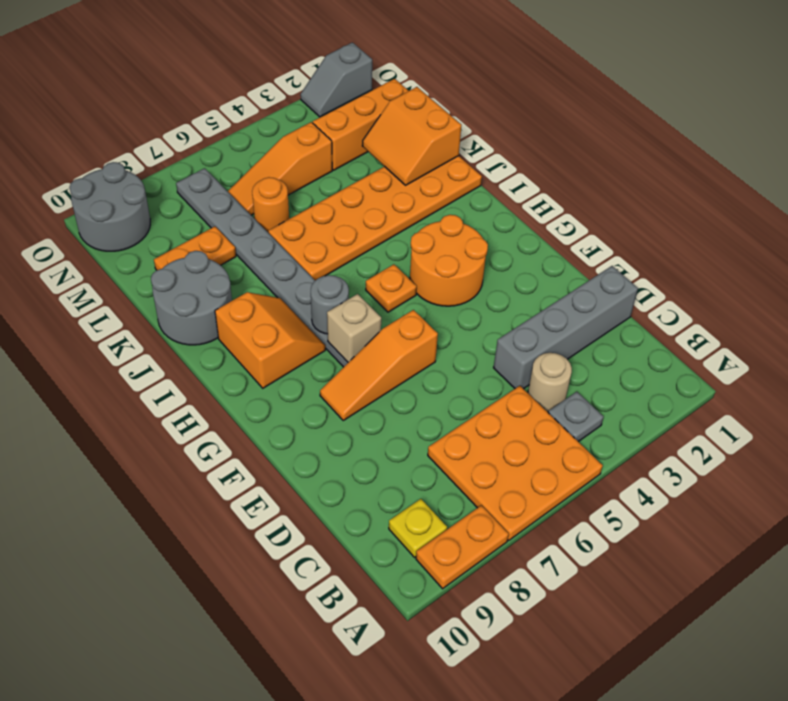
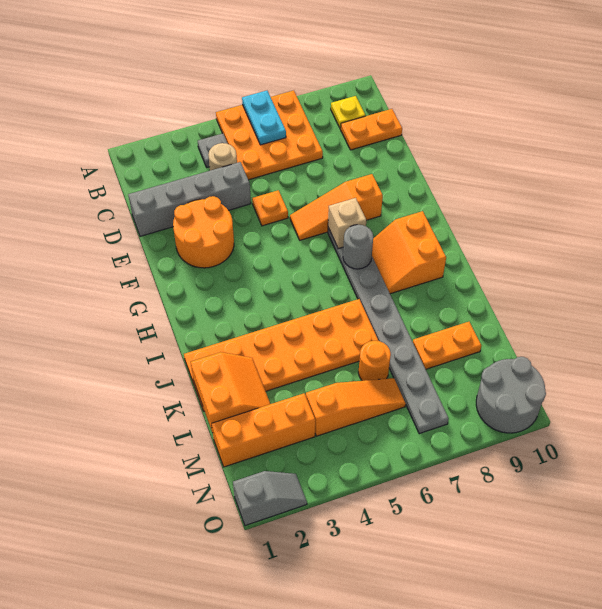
none -> cyan 1x2 plate [242,91,286,145]
orange 1x2 plate [416,505,509,589] -> orange 1x2 plate moved to [341,109,402,150]
orange 1x3 slope [320,310,438,420] -> orange 1x3 slope turned to [290,174,383,240]
orange 2x2 round brick [410,215,488,306] -> orange 2x2 round brick moved to [173,196,234,268]
orange 1x1 plate [366,264,417,312] -> orange 1x1 plate moved to [252,190,288,226]
grey 2x2 round brick [151,251,232,345] -> none

